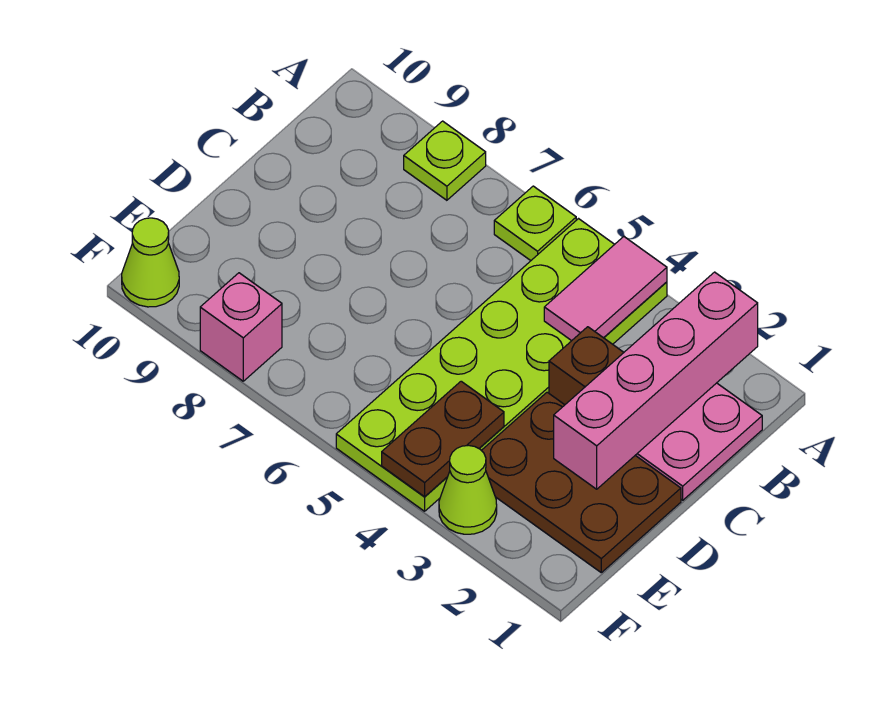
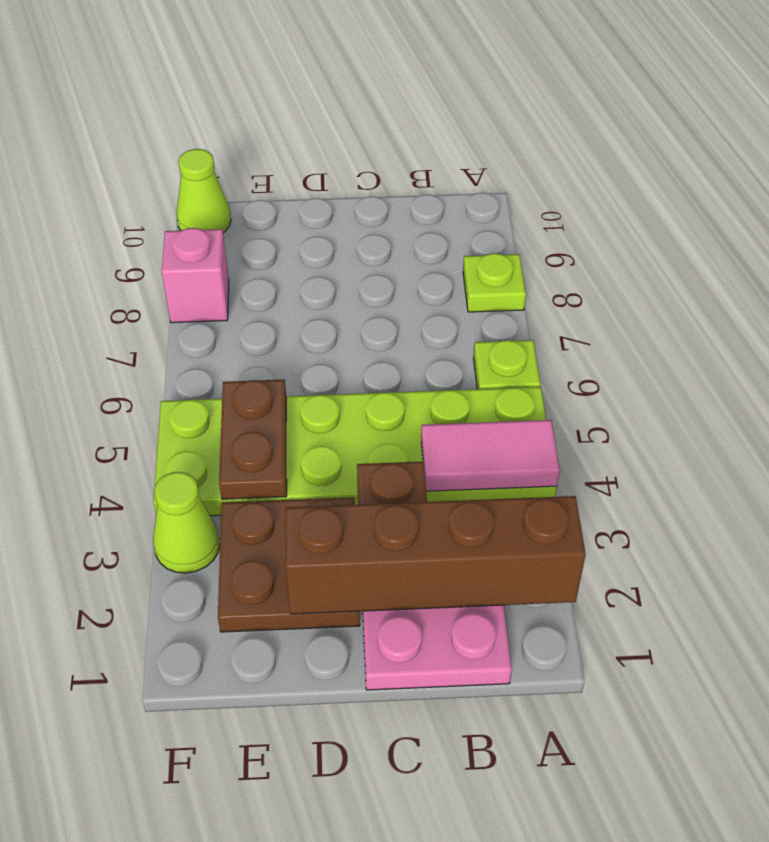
pink 1x4 brick [554,272,758,489] -> brown 1x4 brick [285,496,586,614]
brown 2x3 plate [481,392,681,573] -> brown 2x2 plate [218,497,360,632]
brown 1x2 plate [382,381,504,497] -> brown 1x2 plate turned to [219,380,287,499]

